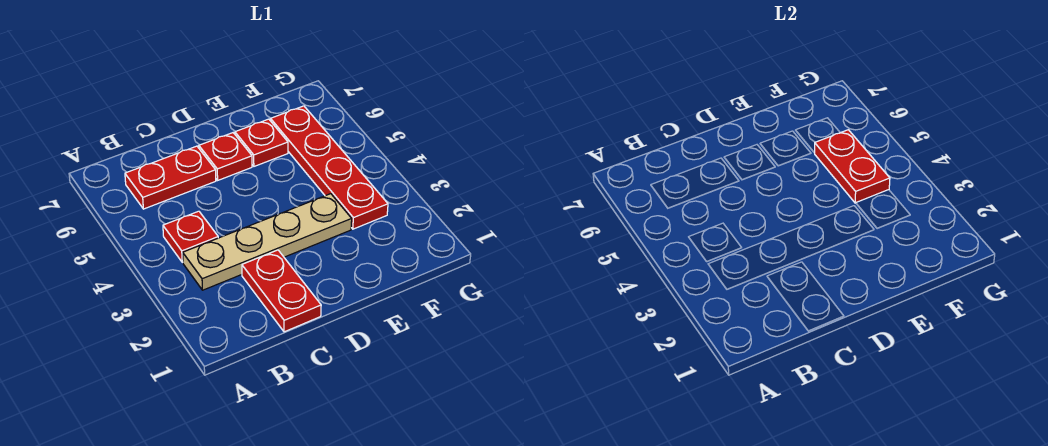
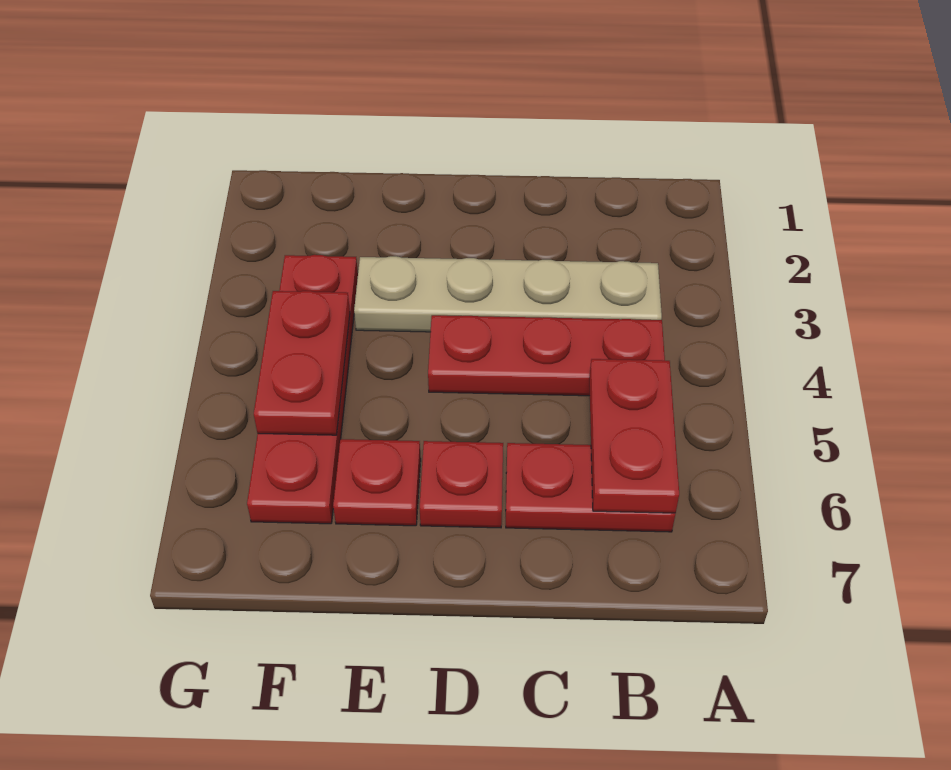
red 1x1 plate [163,211,218,262] -> red 1x3 plate [428,315,665,396]
red 1x2 plate [242,250,321,332] -> red 1x2 plate moved to [589,359,679,513]

